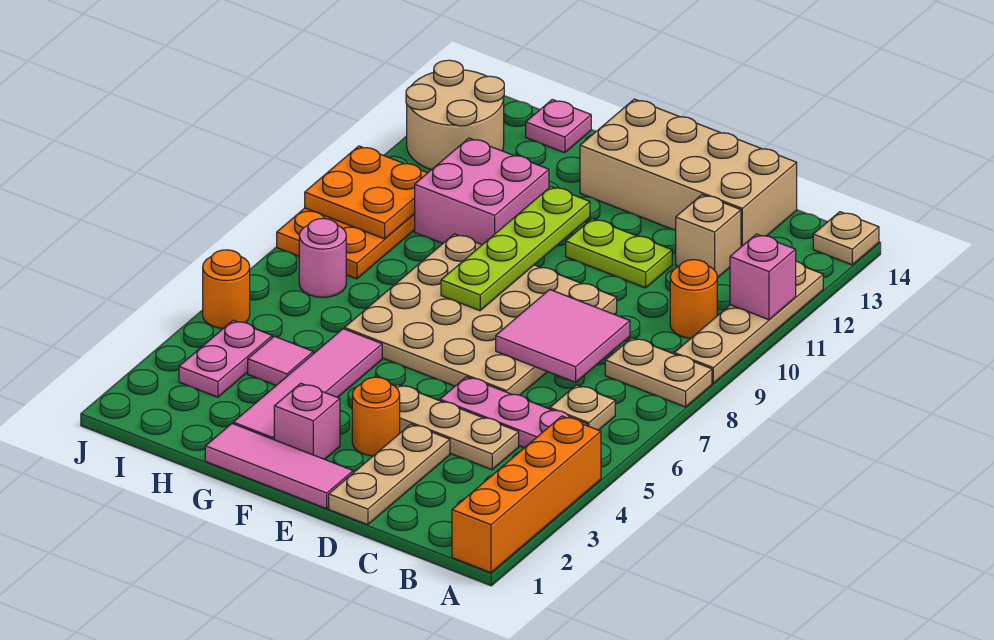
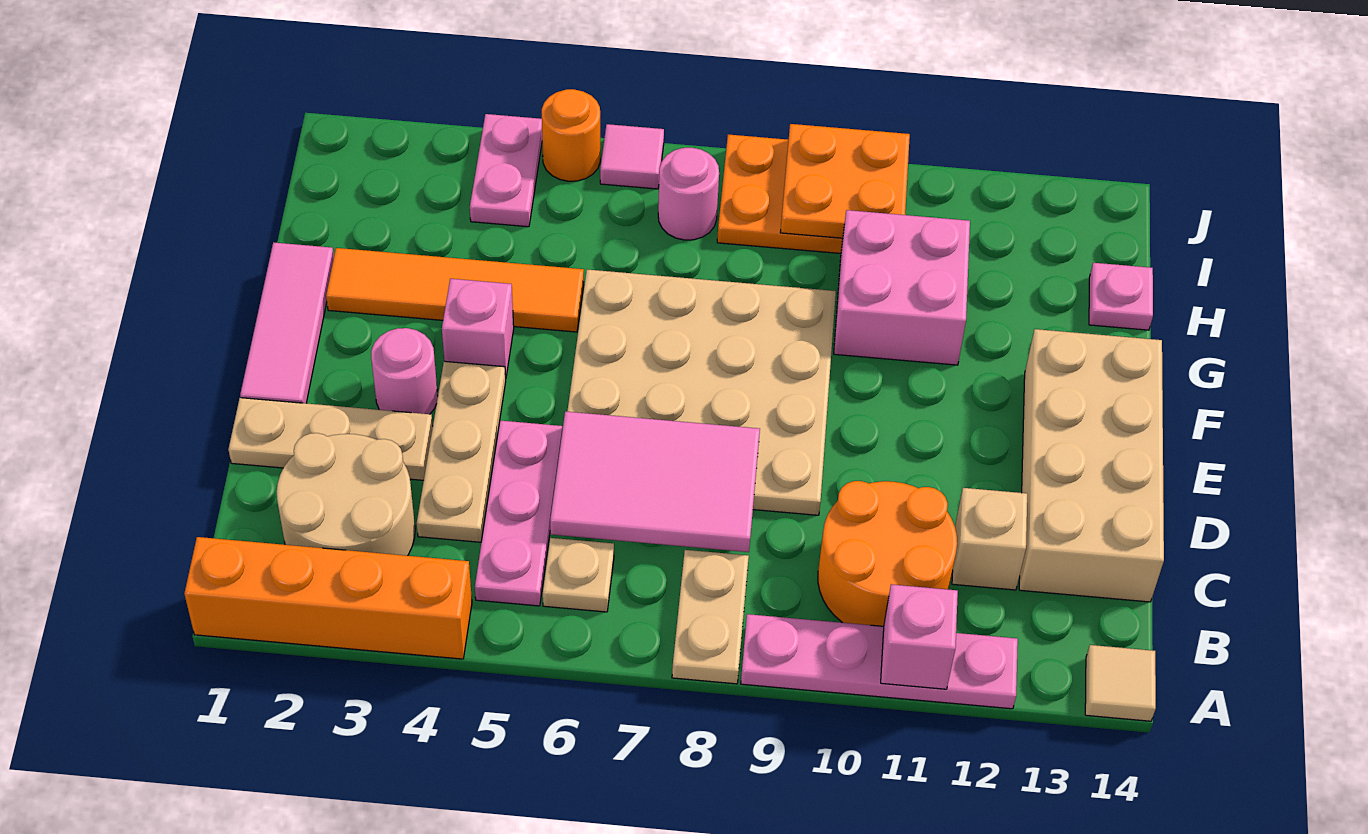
tan 1x4 plate [674,261,823,383] -> pink 1x4 plate [741,614,1018,709]
tan 1x1 plate [813,212,879,265] -> tan 1x1 tile [1085,645,1156,721]
orange 1x1 round brick [670,260,717,338] -> orange 2x2 round brick [818,481,957,626]
pink 2x2 tile [496,290,630,382] -> pink 2x3 tile [550,411,760,552]
lime 1x2 plate [566,219,672,288] -> none
orange 1x1 round brick [352,377,400,456] -> pink 1x1 round brick [371,328,438,414]
pink 1x1 brick [274,383,340,459] -> pink 1x1 brick moved to [442,279,514,376]
lime 1x4 plate [441,186,590,311] -> none
pink 1x4 tile [233,329,382,440] -> orange 1x4 tile [326,248,584,332]
pink 1x1 tile [248,336,313,385] -> pink 1x1 tile moved to [600,124,664,189]
pink 1x2 plate [179,320,272,397] -> pink 1x2 plate turned to [470,114,542,227]
tan 2x2 round brick [406,60,504,170] -> tan 2x2 round brick moved to [277,433,415,556]

